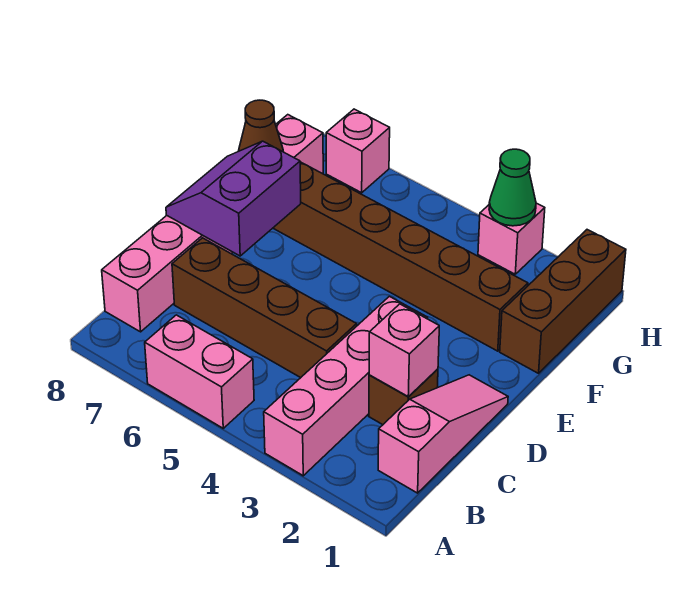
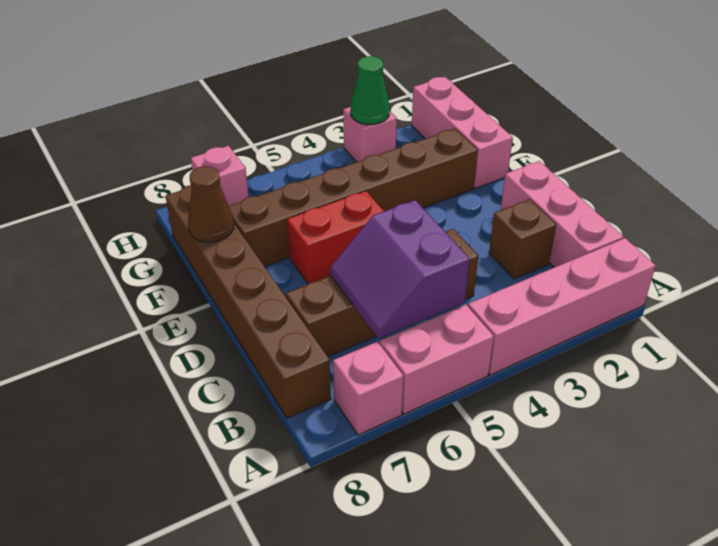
pink 1x4 brick [264,296,428,476] -> pink 1x4 brick turned to [468,238,656,375]
pink 1x3 slope [378,375,508,493] -> pink 1x3 brick [501,161,623,267]
pink 1x6 brick [102,115,323,332] -> brown 1x6 brick [166,185,331,418]
pink 1x1 brick [369,304,439,397] -> pink 1x1 brick moved to [333,342,403,435]
purple 2x2 slope [166,141,301,256] -> purple 2x2 slope moved to [330,200,469,338]
none -> red 1x2 brick [287,191,384,284]
brown 1x3 brick [500,230,626,373] -> pink 1x3 brick [412,77,513,188]

